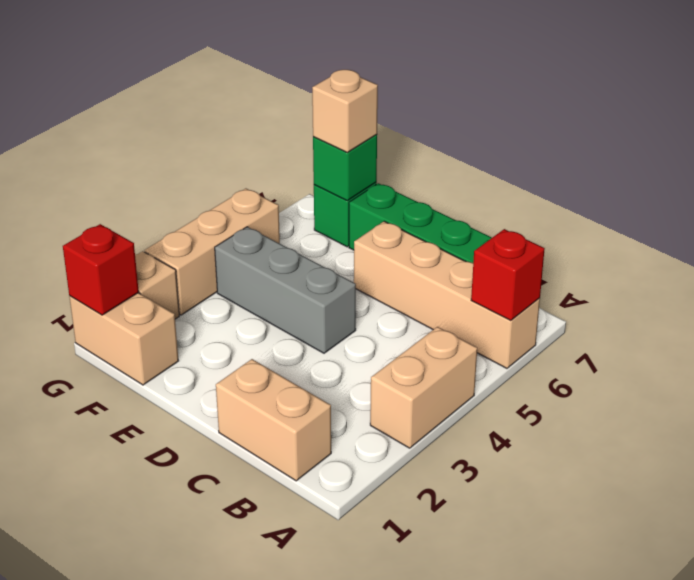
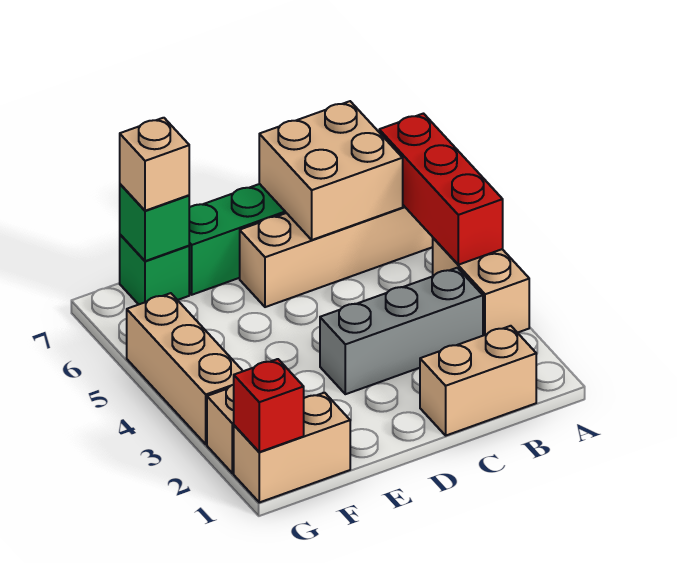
red 1x1 brick [471,229,545,321] -> red 1x3 brick [379,114,503,265]
none -> tan 2x2 brick [259,101,403,240]
grey 1x3 brick [215,227,356,353] -> grey 1x3 brick moved to [320,268,483,394]

